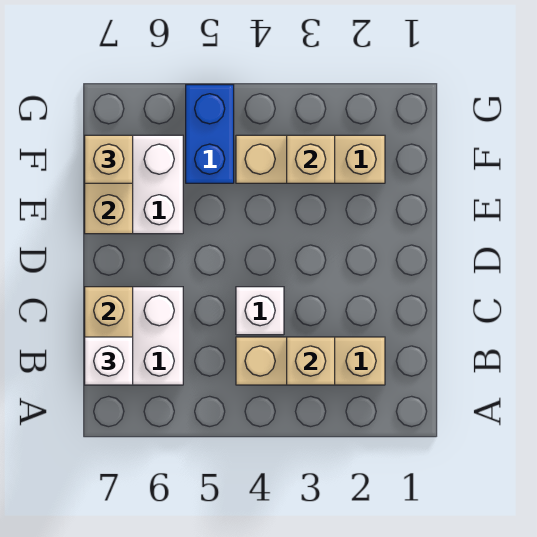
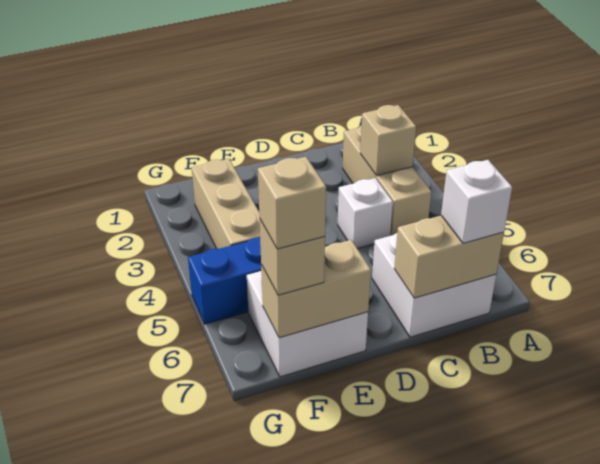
tan 1x1 brick [287,135,335,183] -> tan 1x1 brick moved to [258,157,326,249]

